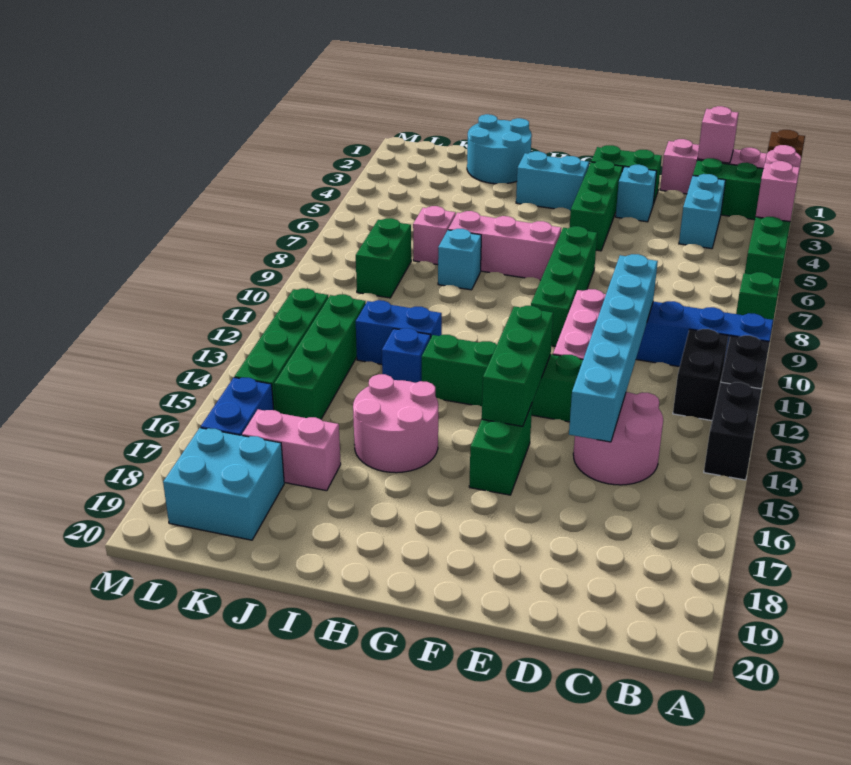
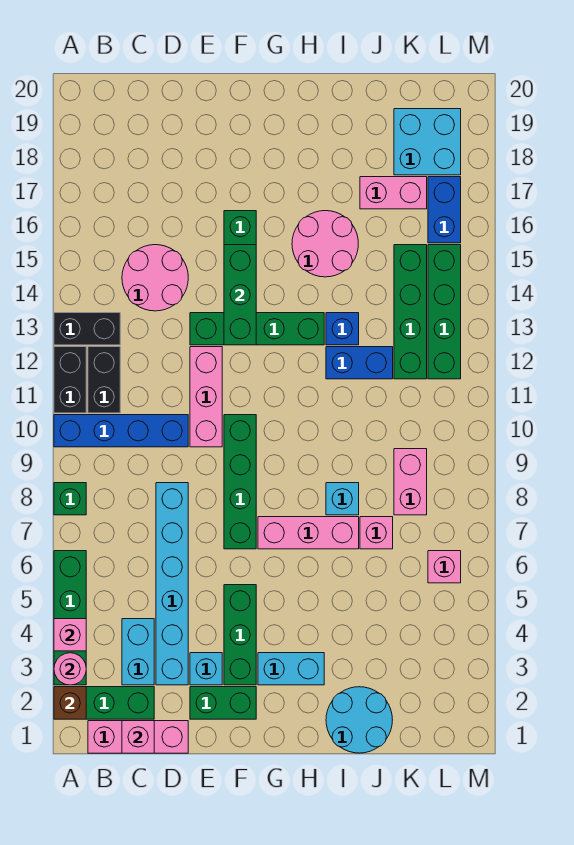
black 1x2 brick [704,382,761,480] -> black 1x2 brick turned to [54,313,120,345]
cyan 1x6 brick [569,254,658,442] -> cyan 1x6 brick moved to [156,483,188,685]
green 1x2 brick [356,218,411,298] -> pink 1x2 brick [394,449,427,515]
none -> pink 1x1 brick [428,551,461,583]

